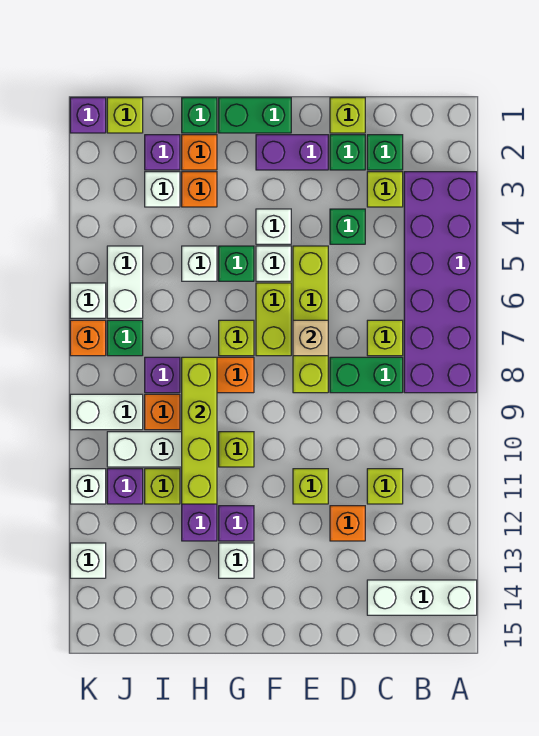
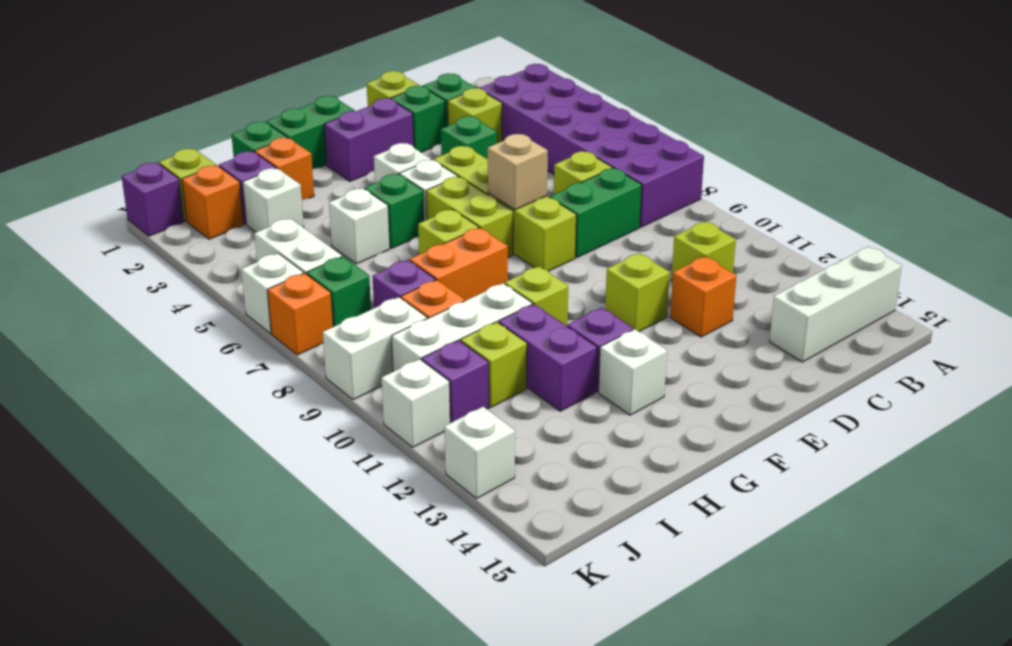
orange 1x1 brick [182,172,217,207] -> orange 1x1 brick moved to [182,165,244,239]
lime 1x4 brick [182,357,217,504] -> none

